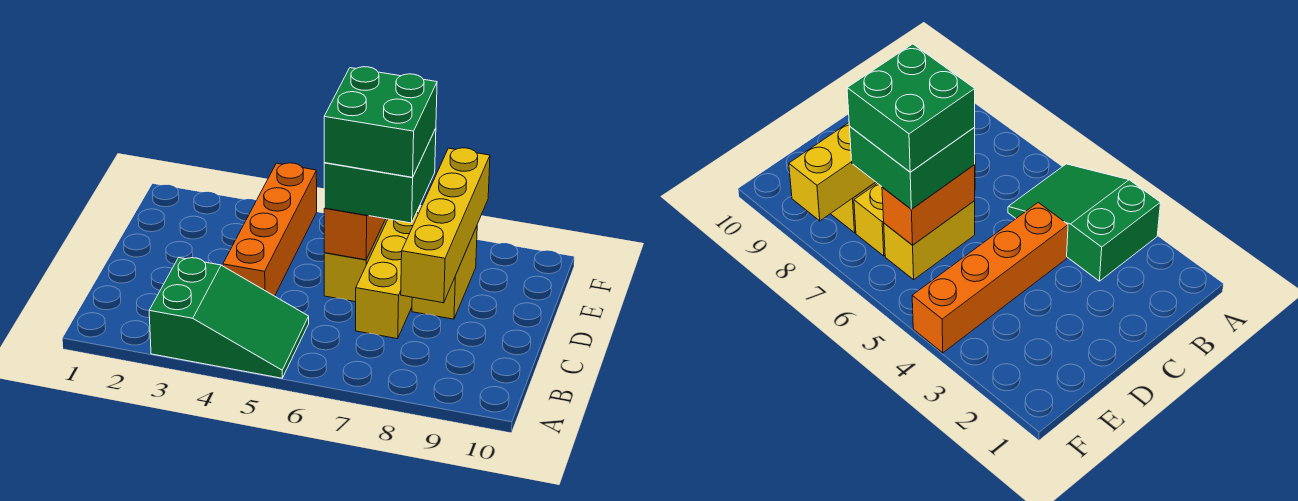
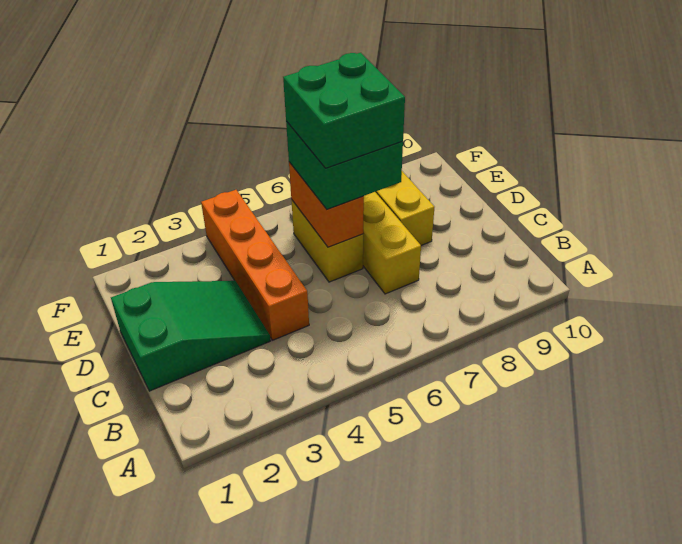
green 2x3 slope [149,258,309,378] -> green 2x3 slope moved to [111,281,271,391]
yellow 1x4 brick [401,148,490,303] -> none

